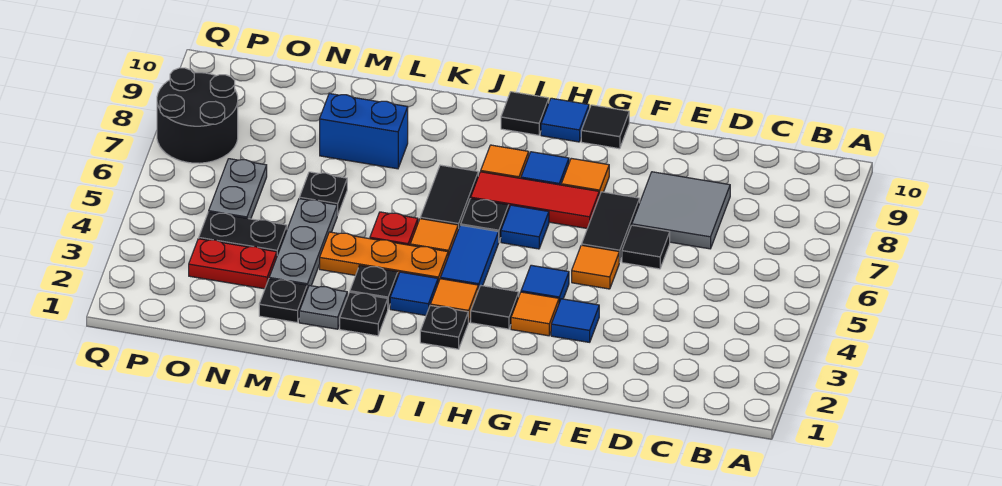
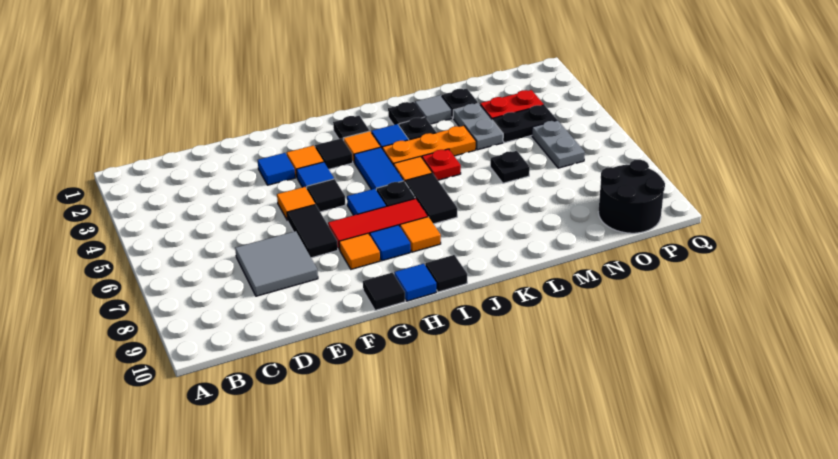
black 1x1 tile [622,225,670,269] -> black 1x1 tile moved to [307,179,346,212]
grey 1x1 plate [299,286,347,329] -> grey 1x1 tile [415,95,452,124]
blue 1x2 brick [320,94,408,169] -> none
grey 1x3 plate [269,199,338,290] -> grey 1x2 plate [453,103,503,150]
black 2x2 round brick [157,68,238,163] -> black 2x2 round brick moved to [598,160,665,233]

